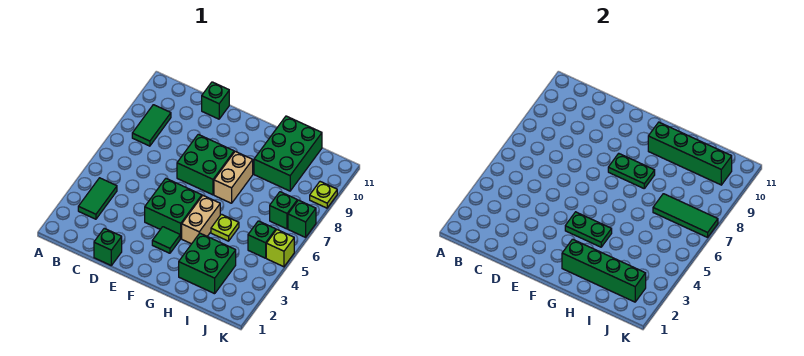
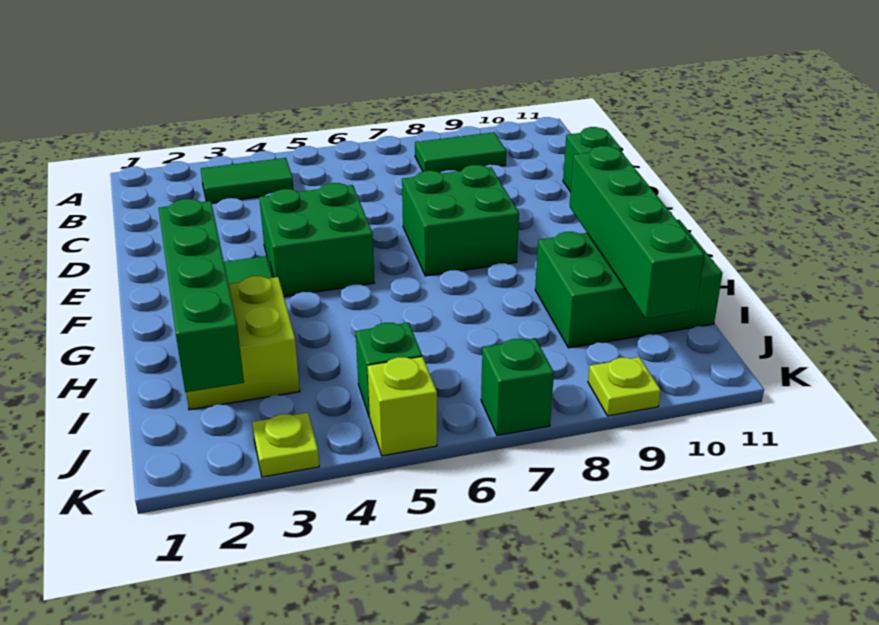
green 1x1 brick [94,228,122,265] -> none
green 1x2 plate [565,212,612,247] -> none
green 1x2 plate [608,153,655,188] -> none
tan 1x2 brick [182,196,220,244] -> none
tan 1x2 brick [214,151,253,203] -> none
green 2x2 brick [179,233,236,294] -> lime 2x2 brick [186,276,300,410]
lime 1x1 plate [211,214,239,241] -> lime 1x1 plate moved to [252,413,319,477]
green 1x3 tile [653,194,718,237] -> none
green 1x1 brick [270,192,297,229] -> none

